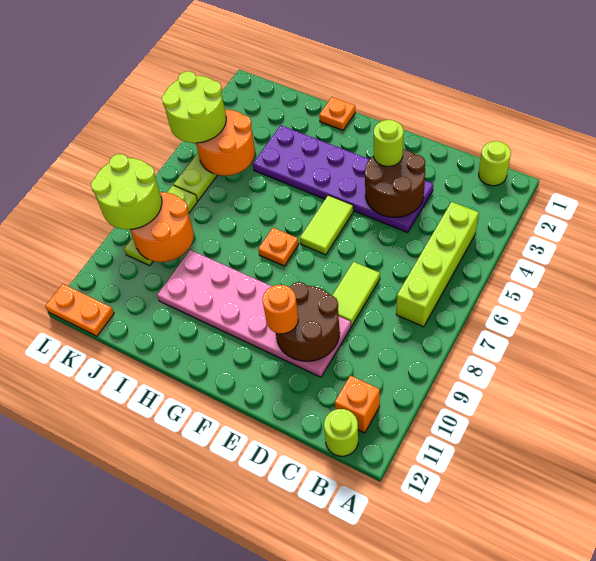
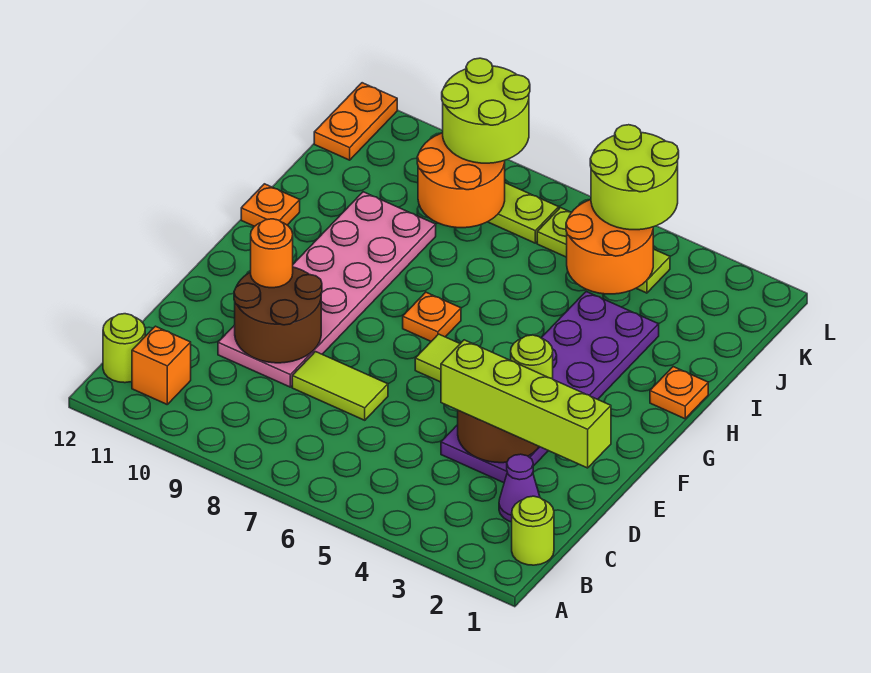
lime 1x4 brick [396,202,479,327] -> lime 1x4 brick moved to [441,340,611,468]
none -> purple 1x1 cone [499,454,540,522]
none -> orange 1x1 plate [241,184,300,226]

